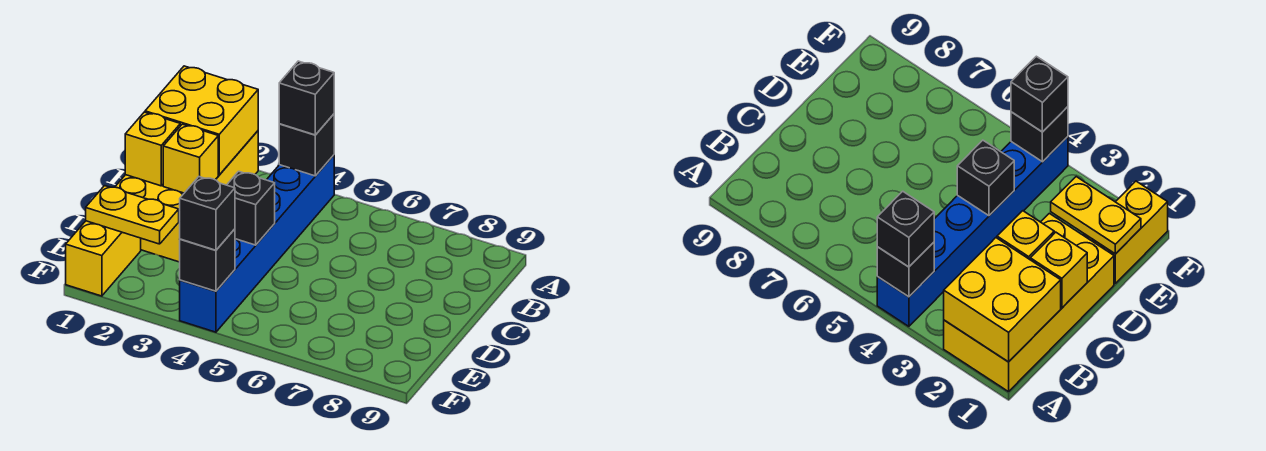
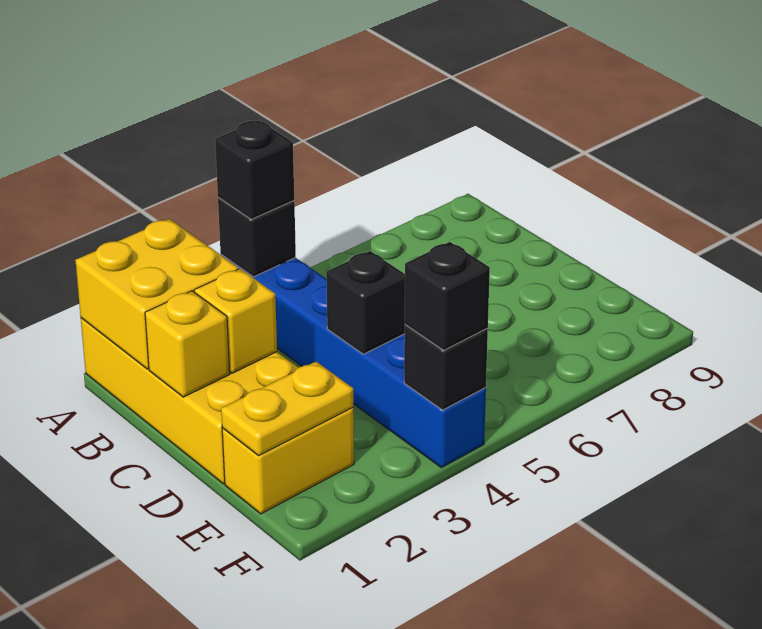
yellow 1x2 brick [66,221,141,296] -> yellow 1x2 brick turned to [222,408,354,514]

